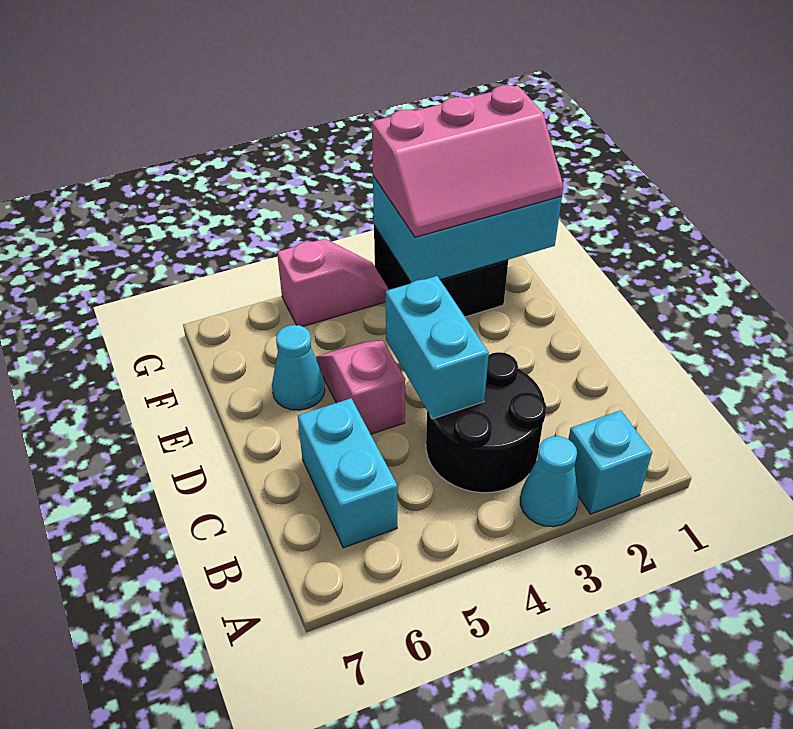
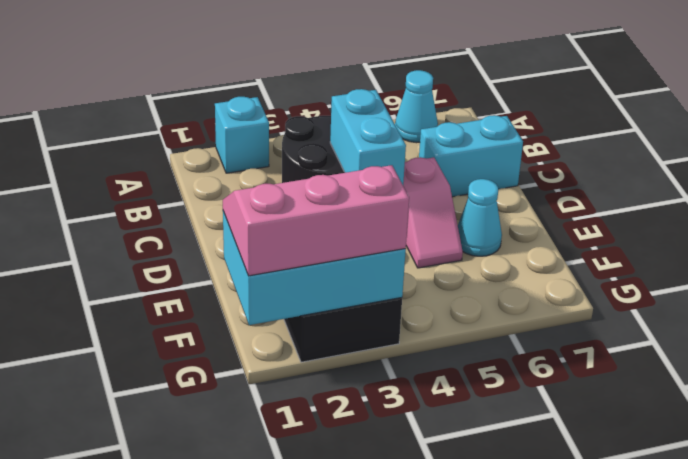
cyan 1x1 cone [520,436,579,527] -> cyan 1x1 cone moved to [395,70,438,143]
cyan 1x2 brick [298,398,397,548] -> cyan 1x2 brick turned to [419,115,523,197]
pink 1x2 slope [277,239,389,327] -> none

